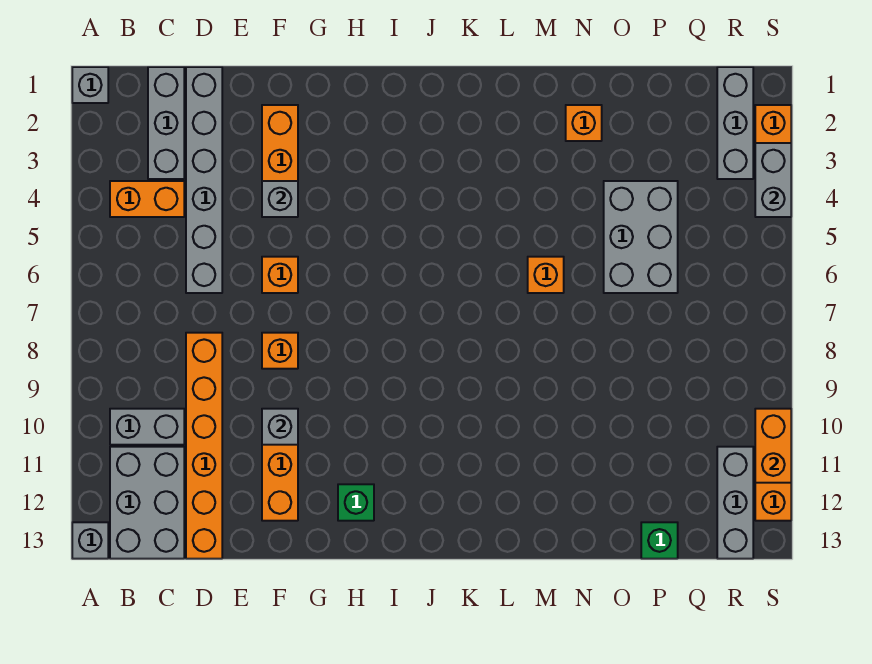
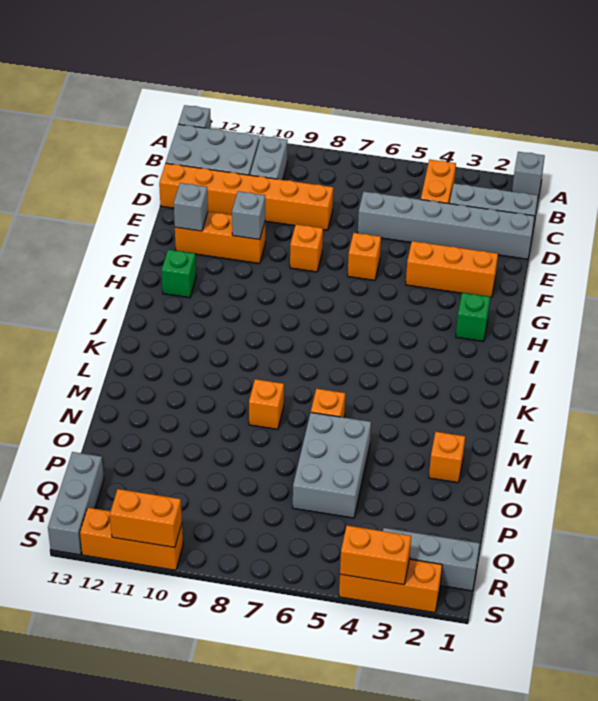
grey 1x1 brick [262,181,298,217] -> grey 1x1 brick moved to [174,183,208,231]
none -> orange 1x1 brick [249,379,284,429]
grey 2x3 brick [604,181,678,293] -> grey 2x3 brick turned to [293,412,371,518]
green 1x1 brick [641,522,678,559] -> green 1x1 brick moved to [456,293,490,342]
grey 1x3 brick [717,447,753,559] -> grey 1x3 brick turned to [48,452,104,555]
grey 1x2 brick [755,143,791,217] -> orange 1x2 brick [340,526,411,585]

